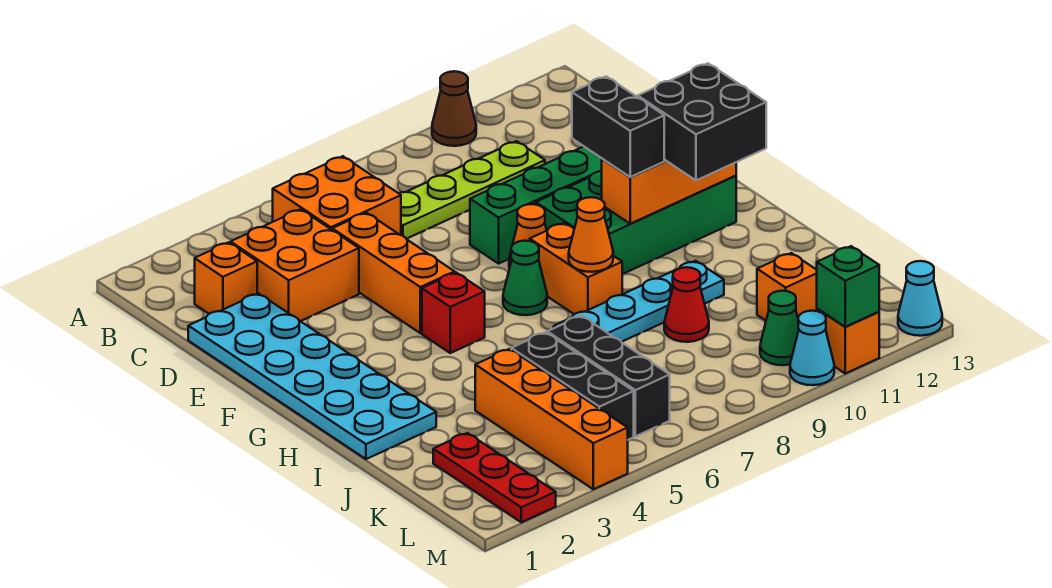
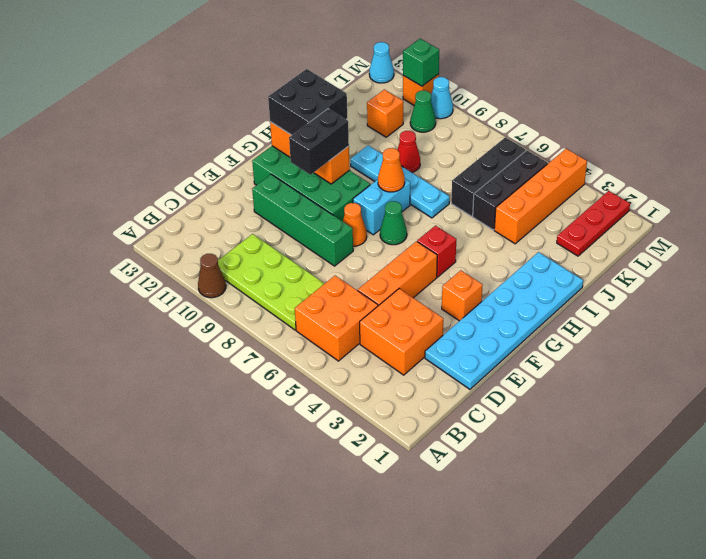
orange 1x1 brick [195,242,257,314] -> orange 1x1 brick moved to [442,270,482,321]
lime 1x4 plate [399,141,545,239] -> lime 2x4 plate [218,234,325,330]
orange 1x2 brick [530,223,622,314] -> cyan 1x2 brick [353,179,410,235]

